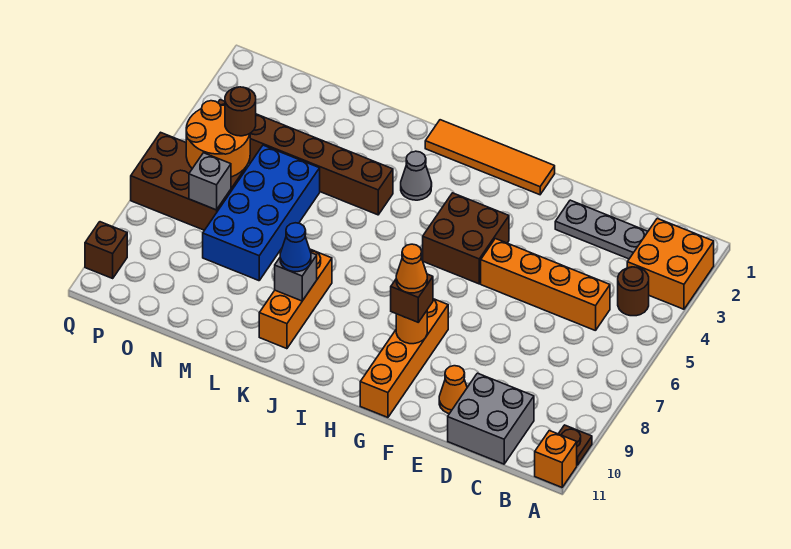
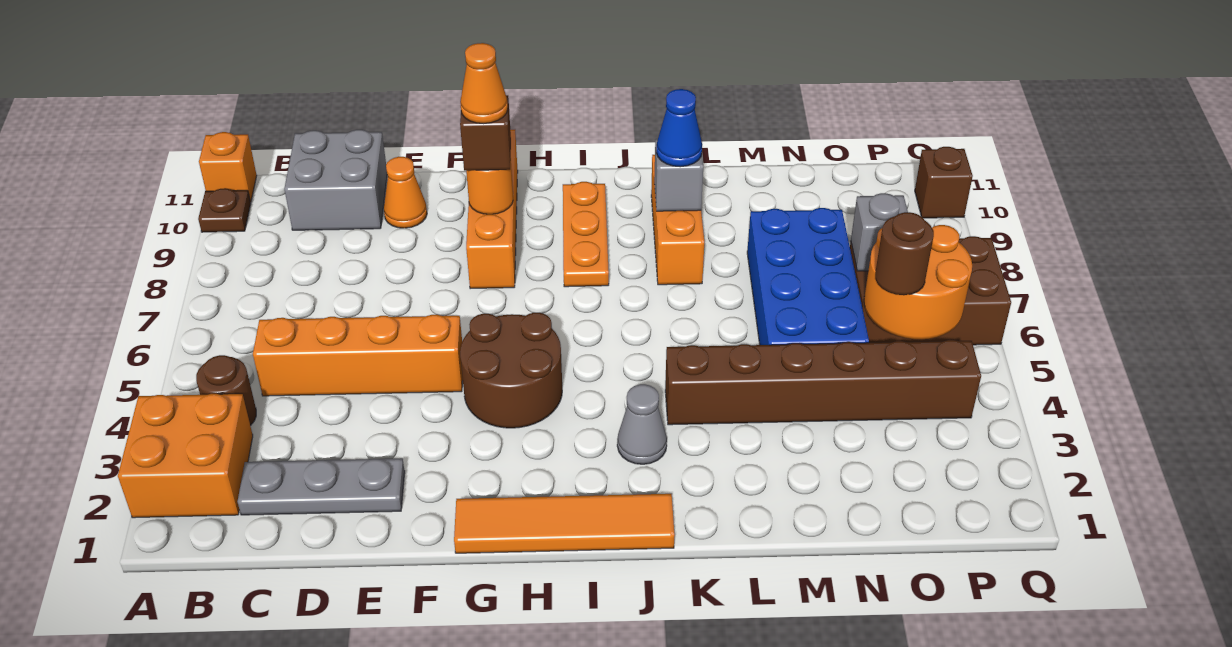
brown 2x2 brick [423,193,509,284] -> brown 2x2 round brick [460,313,562,428]
none -> orange 1x3 plate [563,182,609,287]

